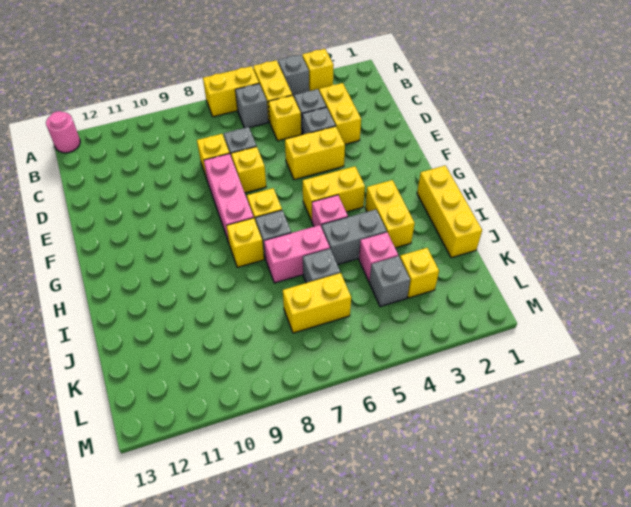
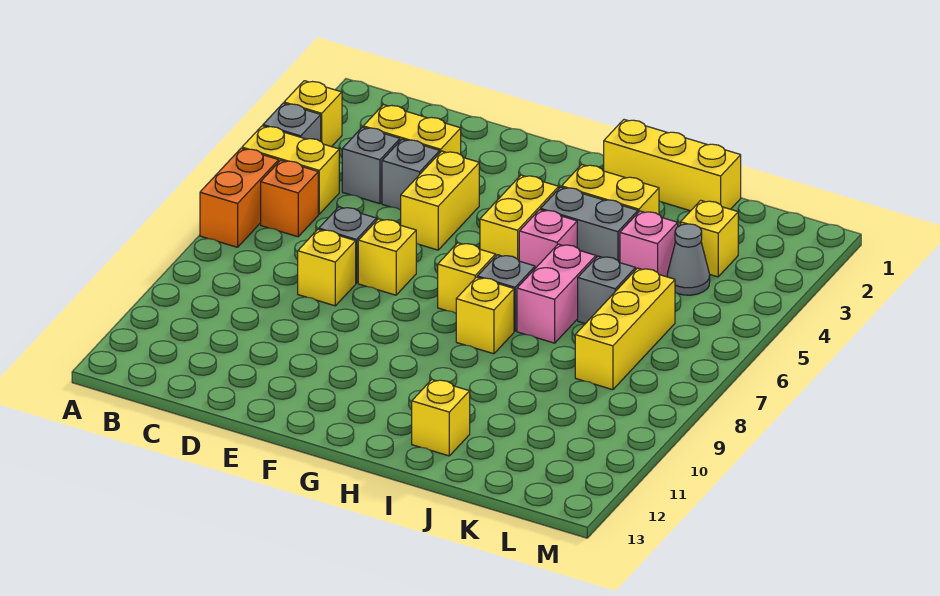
yellow 1x2 brick [203,66,259,117] -> orange 1x2 brick [200,148,279,247]
pink 1x1 round brick [46,111,80,153] -> none
grey 1x1 brick [235,84,268,128] -> orange 1x1 brick [261,160,318,237]
yellow 1x1 brick [269,95,301,141] -> yellow 1x1 brick moved to [412,380,470,456]
pink 1x3 brick [204,154,254,242] -> none
grey 1x2 brick [322,209,387,265] -> grey 1x2 brick turned to [541,187,638,263]
grey 1x1 brick [369,256,410,307] -> grey 1x1 cone [667,224,710,295]
yellow 1x2 brick [283,273,351,333] -> yellow 1x3 brick [575,268,675,390]

